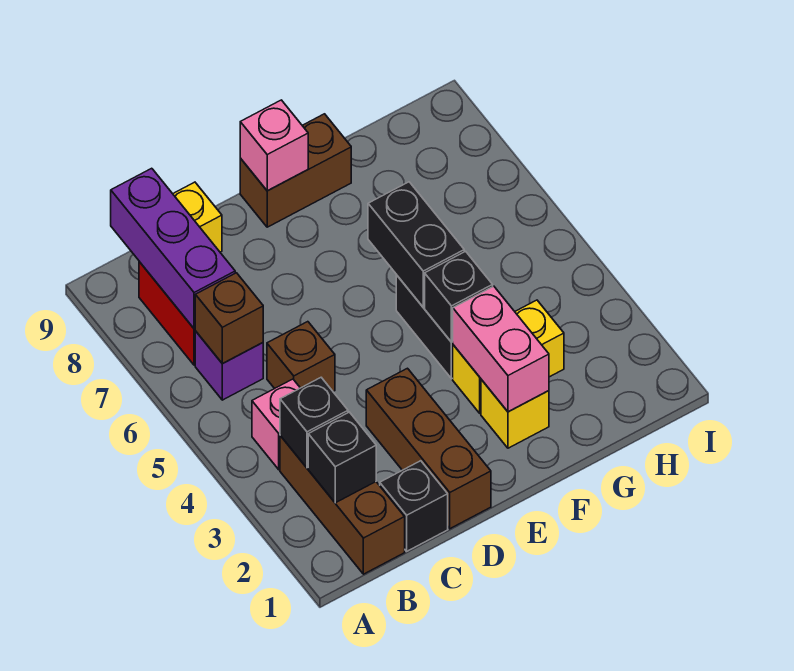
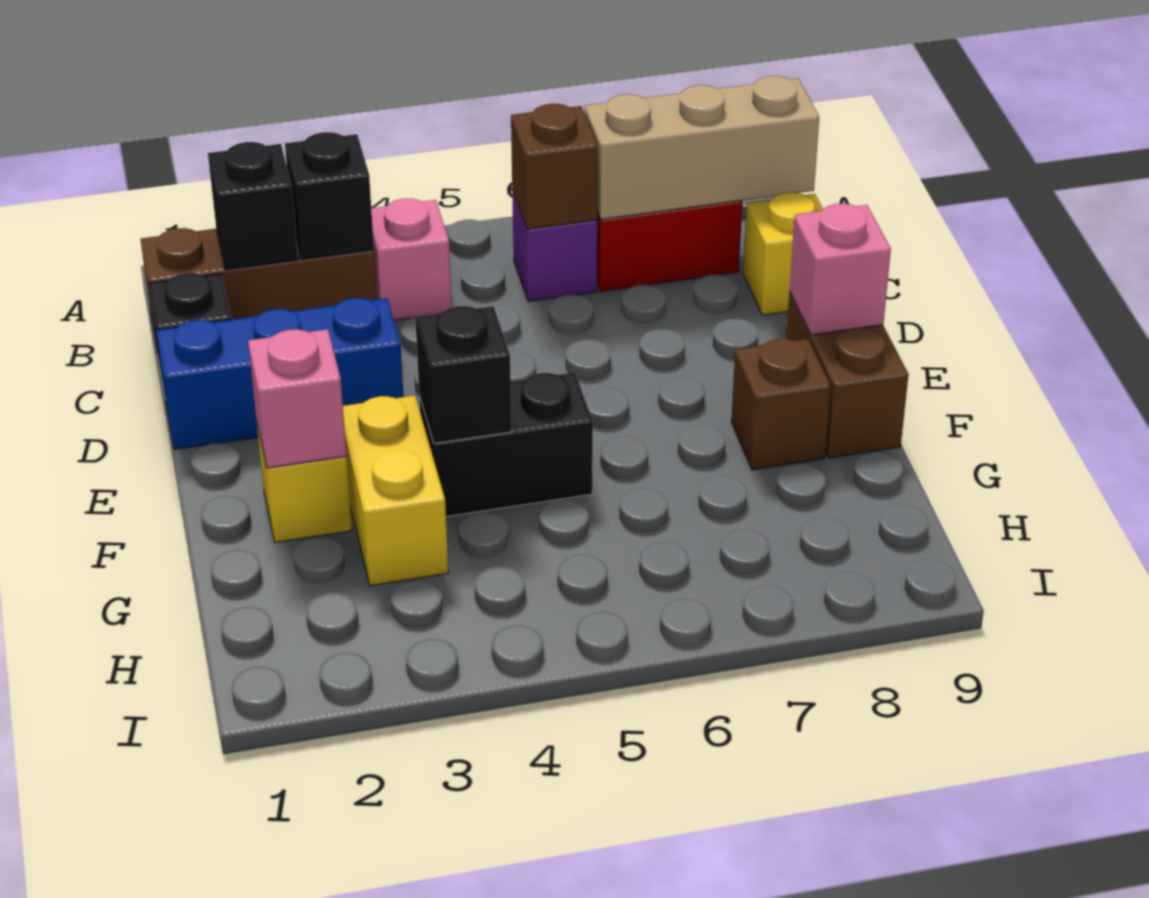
purple 1x3 brick [111,168,235,329] -> tan 1x3 brick [585,76,819,219]
brown 1x1 brick [267,322,335,391] -> brown 1x1 brick moved to [731,339,831,470]
brown 1x3 brick [366,368,491,529] -> blue 1x3 brick [156,298,404,450]
pink 1x2 brick [453,286,549,412] -> pink 1x1 brick [248,329,347,468]
black 1x2 brick [368,182,464,307] -> none

